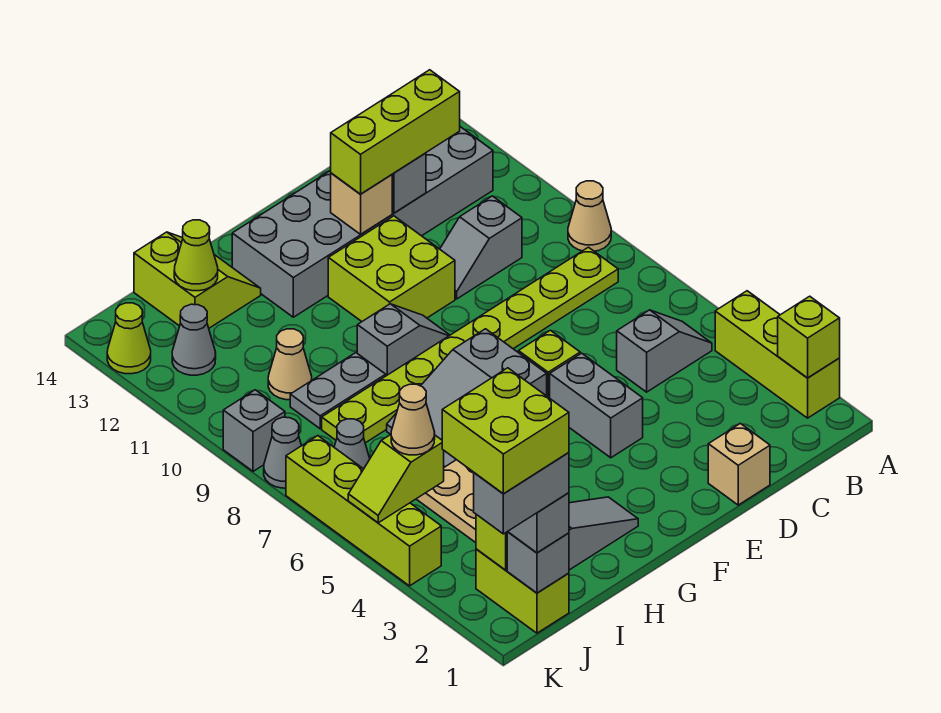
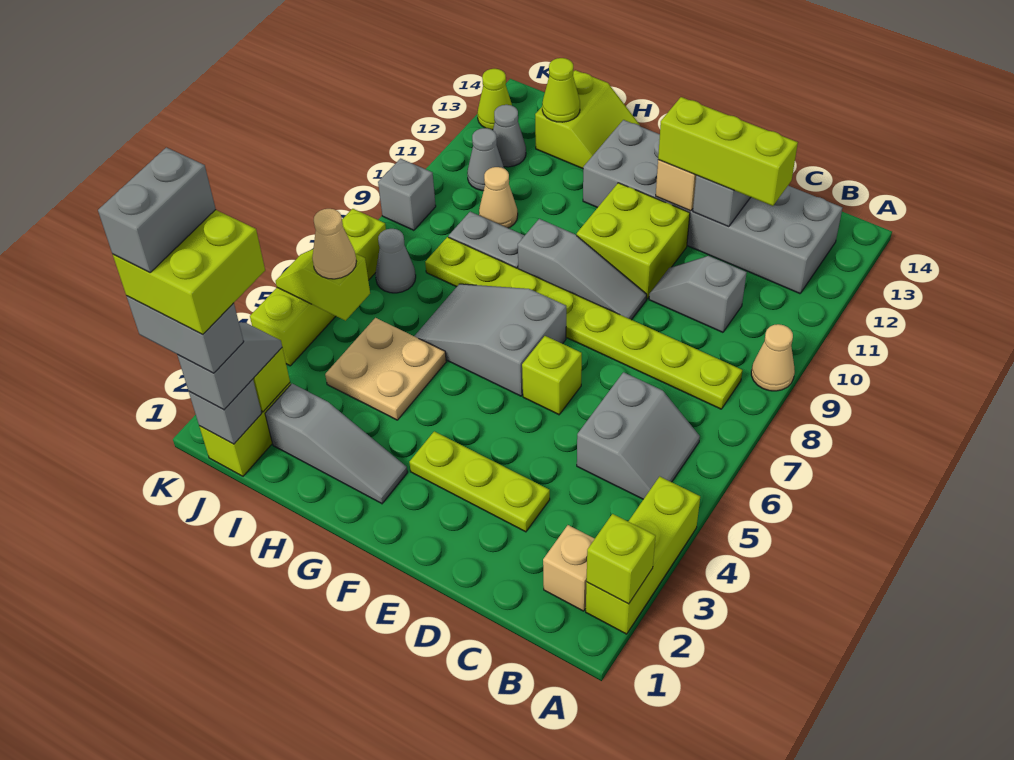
grey 1x2 slope [617,310,712,392] -> grey 2x2 slope [577,372,700,499]
tan 1x1 brick [708,423,770,505] -> tan 1x1 brick moved to [543,525,595,611]
none -> lime 1x3 plate [409,431,550,532]
grey 1x2 brick [550,353,643,458] -> grey 1x2 brick moved to [98,147,216,273]
grey 1x2 slope [357,304,450,376] -> grey 1x3 slope [518,219,647,320]
grey 1x1 cone [264,417,301,488] -> grey 1x1 cone moved to [467,128,504,191]

